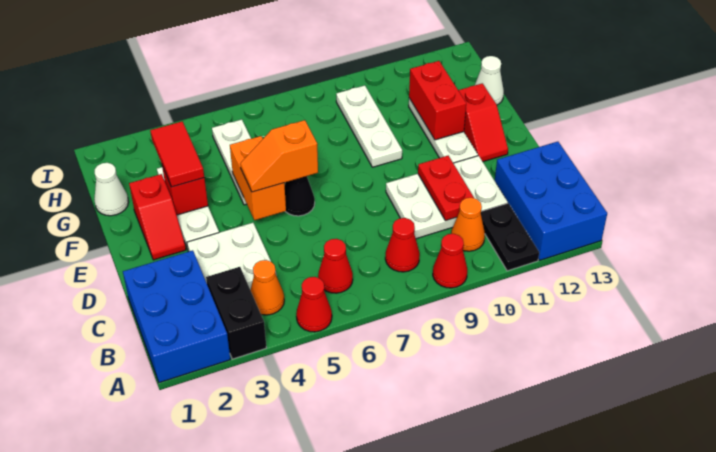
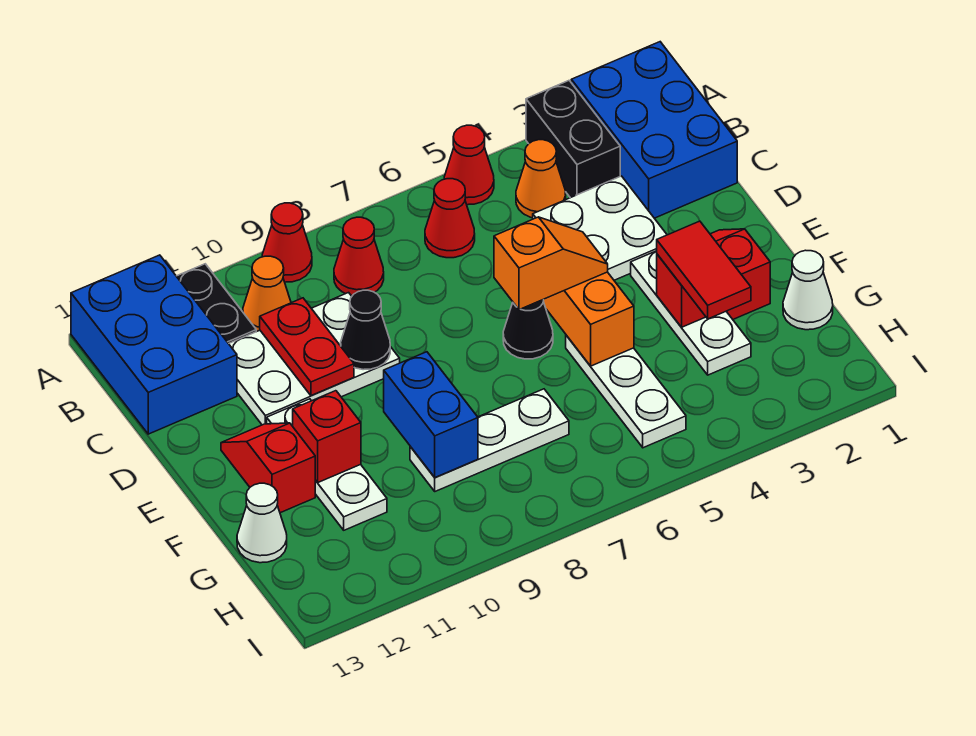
none -> black 1x1 cone [341,290,390,370]
white 1x3 plate [336,85,402,167] -> white 1x3 plate turned to [410,389,569,491]
none -> blue 1x2 brick [384,352,478,477]
red 1x2 brick [409,61,466,140] -> red 1x1 brick [293,391,361,483]

